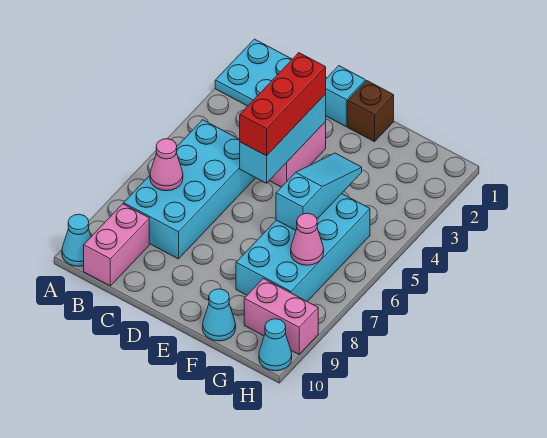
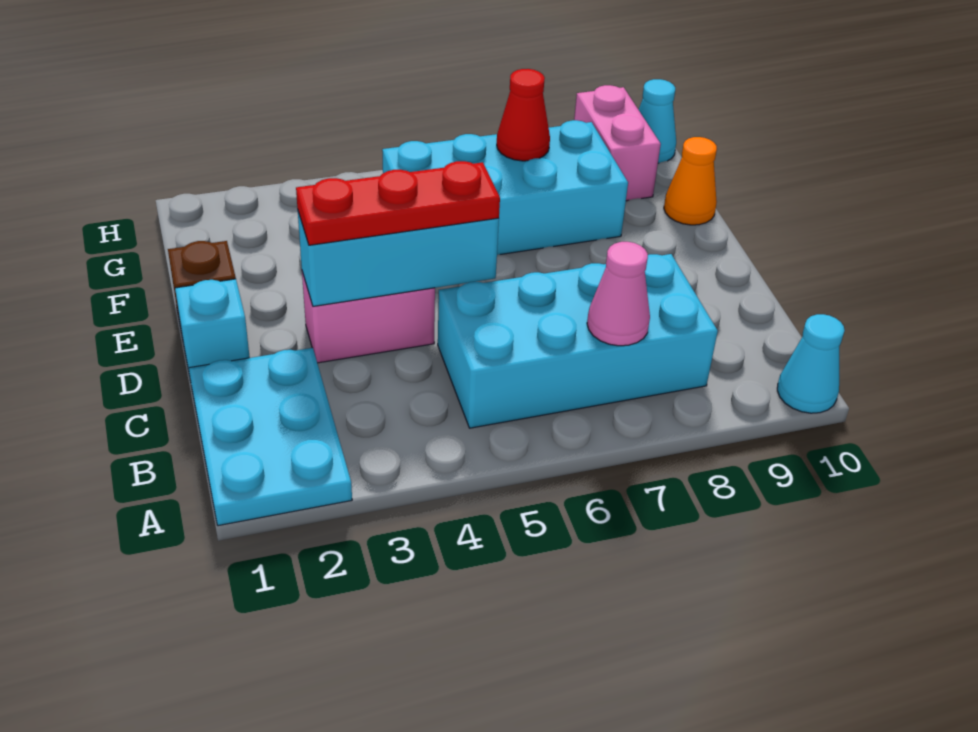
pink 1x2 brick [84,204,149,286] -> none
red 1x3 brick [240,53,326,156] -> red 1x3 plate [296,161,500,245]
cyan 1x3 slope [276,153,362,230] -> none
cyan 1x1 cone [203,289,236,341] -> orange 1x1 cone [664,137,717,225]
pink 1x1 cone [291,213,324,265] -> red 1x1 cone [497,69,550,161]

